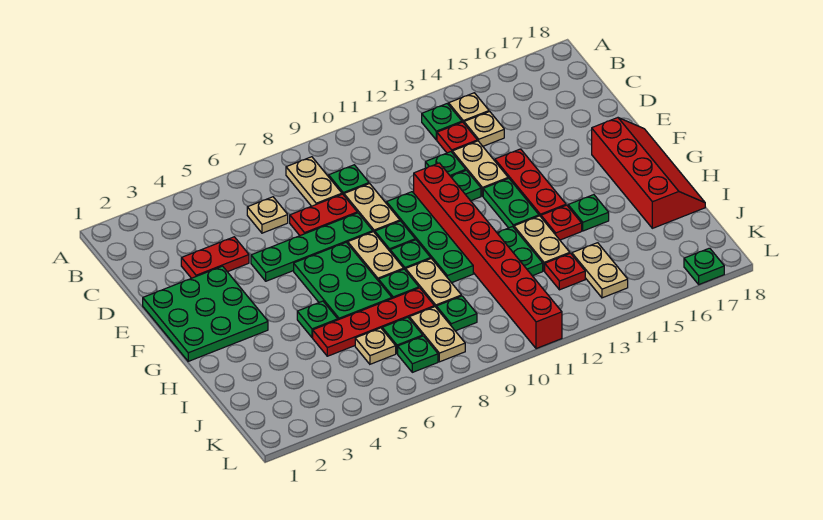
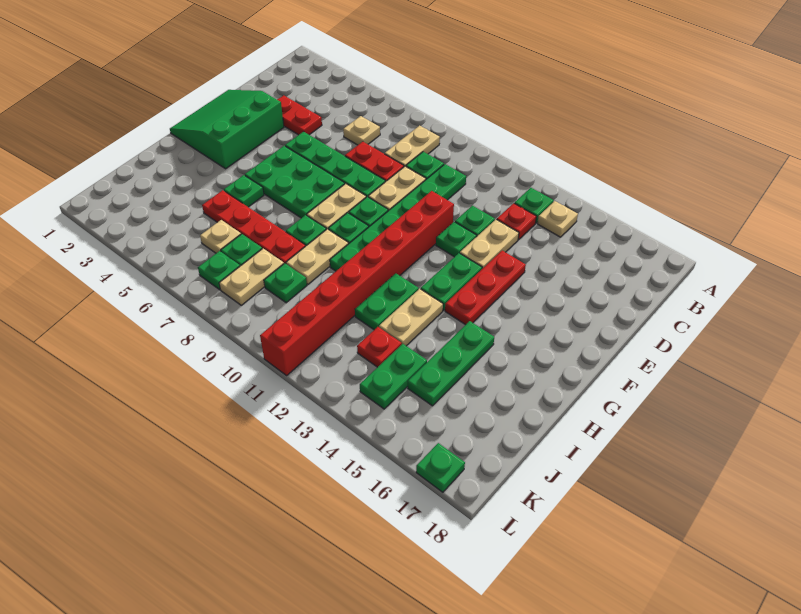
tan 1x1 plate [464,112,504,146] -> none
green 3x3 plate [143,266,268,361] -> green 3x3 slope [170,90,284,169]
green 1x4 plate [387,192,473,283] -> green 1x6 plate [330,164,466,271]
green 2x3 plate [294,242,392,320] -> green 2x3 plate turned to [245,146,345,218]
red 2x4 slope [592,118,705,228] -> none
red 1x1 plate [541,205,582,240] -> none
green 1x1 plate [568,195,609,231] -> green 1x3 plate [408,321,494,406]
tan 1x2 plate [572,243,628,298] -> green 1x2 plate [360,344,427,409]

